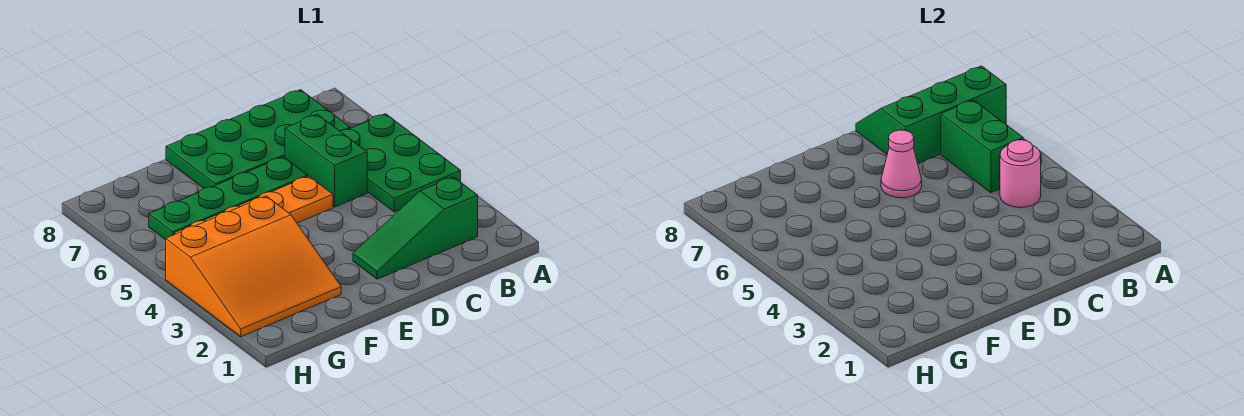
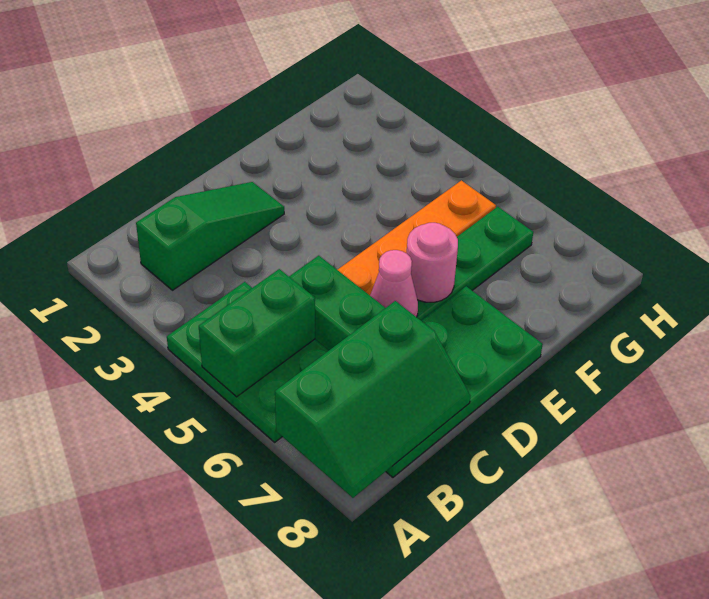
pink 1x1 round brick [1000,140,1041,208] -> pink 1x1 round brick moved to [407,223,458,302]
green 1x2 brick [941,100,1023,193] -> green 1x2 brick turned to [199,269,315,397]
orange 3x3 slope [166,196,341,337] -> none

